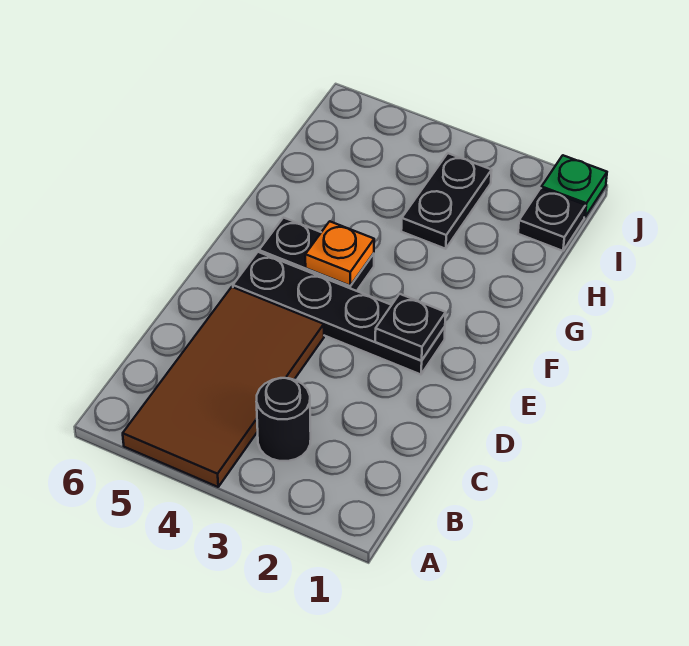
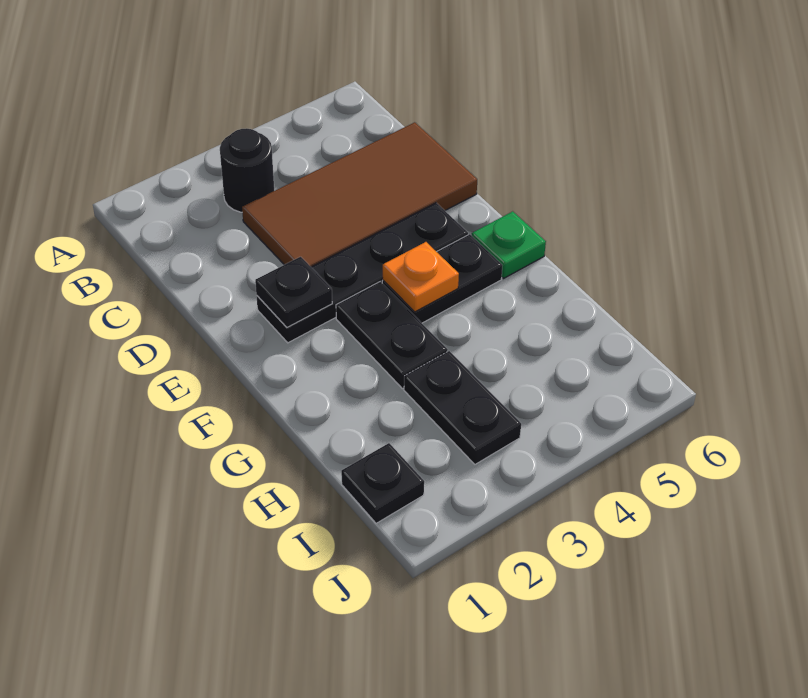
brown 2x4 tile [123,287,324,487] -> brown 2x4 tile turned to [242,122,477,267]
none -> black 1x2 plate [336,282,448,389]
green 1x1 plate [542,155,607,217] -> green 1x1 plate moved to [472,211,546,278]

